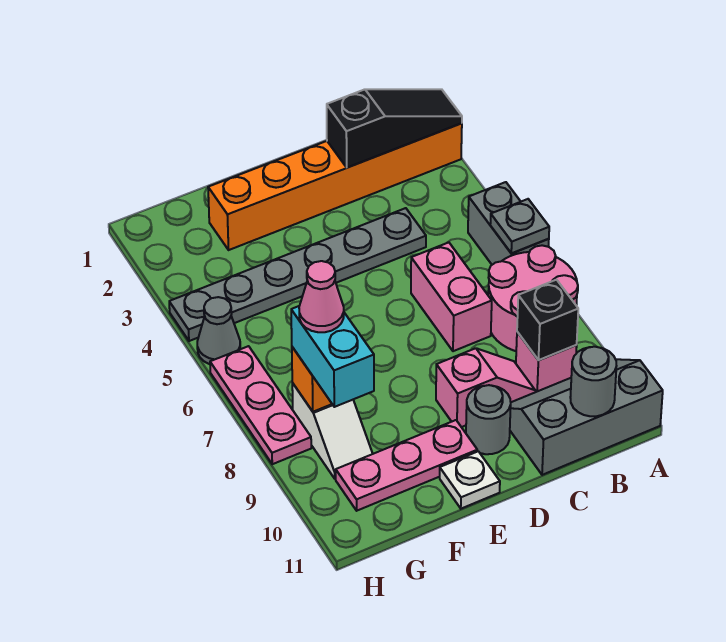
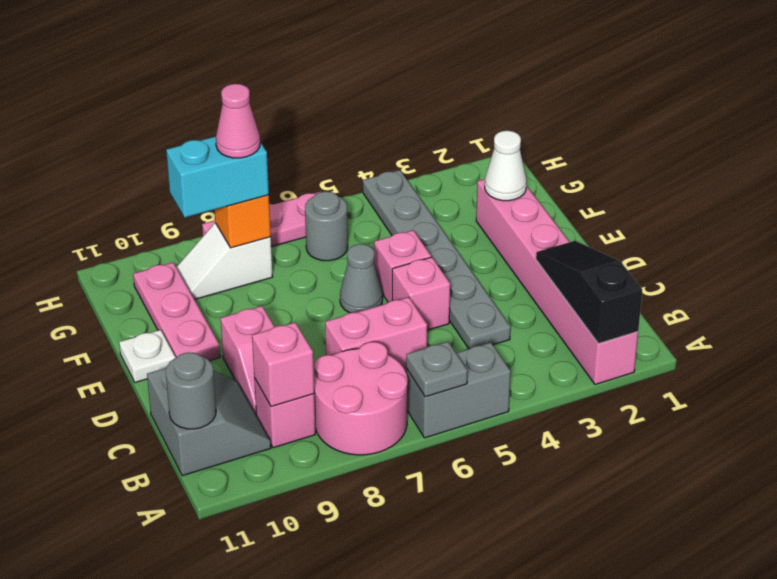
orange 1x6 brick [208,123,462,250] -> pink 1x6 brick [476,179,638,385]
black 1x3 slope [327,89,462,168] -> black 1x3 slope turned to [536,241,642,343]
grey 2x3 slope [510,359,663,475] -> grey 2x2 slope [147,368,271,476]
black 1x1 brick [517,280,578,360] -> pink 1x1 brick [252,323,314,406]
none -> pink 1x1 brick [392,257,450,330]
grey 1x1 round brick [466,385,511,454] -> grey 1x1 round brick moved to [305,191,348,261]
none -> pink 1x1 brick [374,230,431,302]
none -> white 1x1 cone [485,131,526,201]
grey 1x1 cone [197,297,240,364] -> grey 1x1 cone moved to [340,244,383,313]

